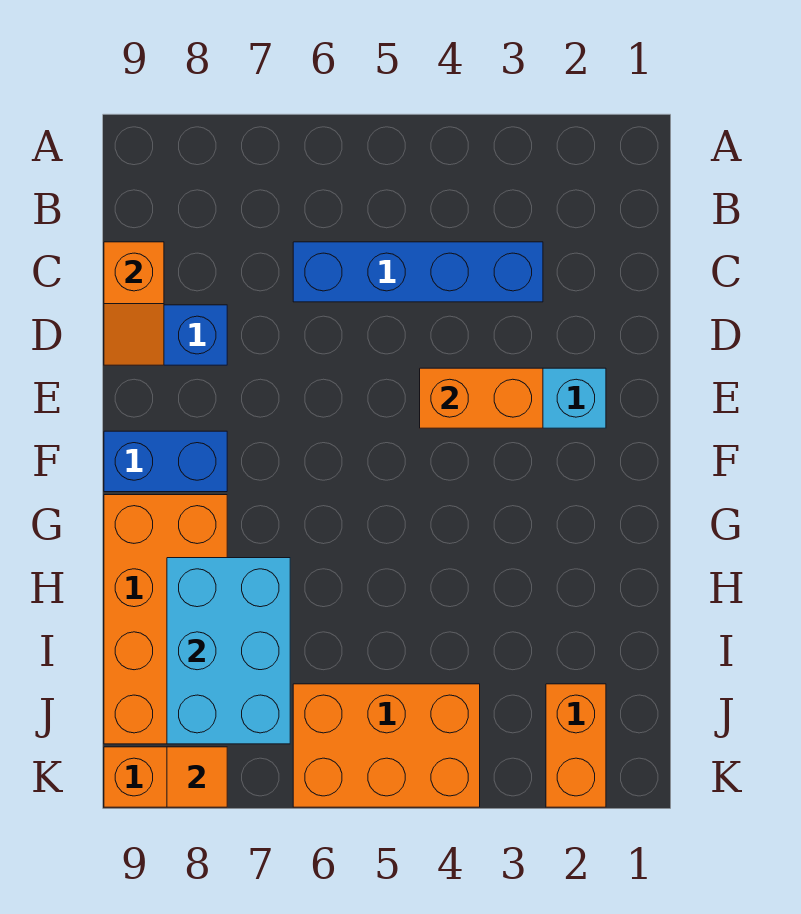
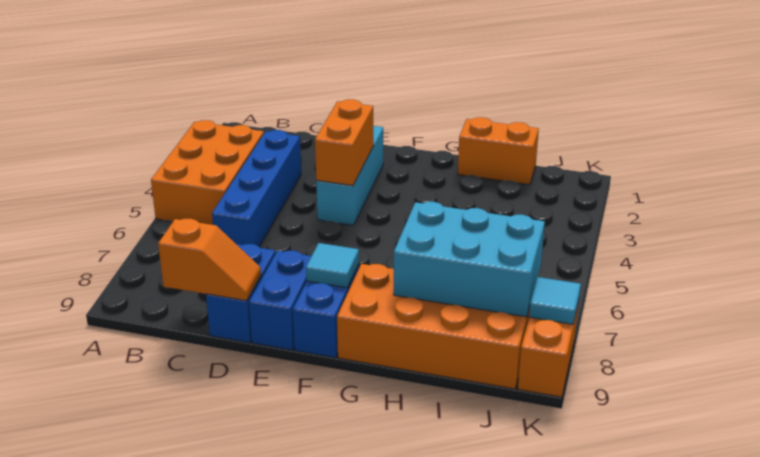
none -> blue 1x2 brick [249,251,311,350]
none -> cyan 1x1 tile [306,243,359,288]
orange 1x2 brick [546,684,606,807] -> orange 1x2 brick moved to [458,117,539,185]
orange 2x3 brick [293,684,480,807] -> orange 2x3 brick moved to [151,120,264,225]
orange 1x1 tile [167,747,227,807] -> cyan 1x1 tile [529,277,581,324]

